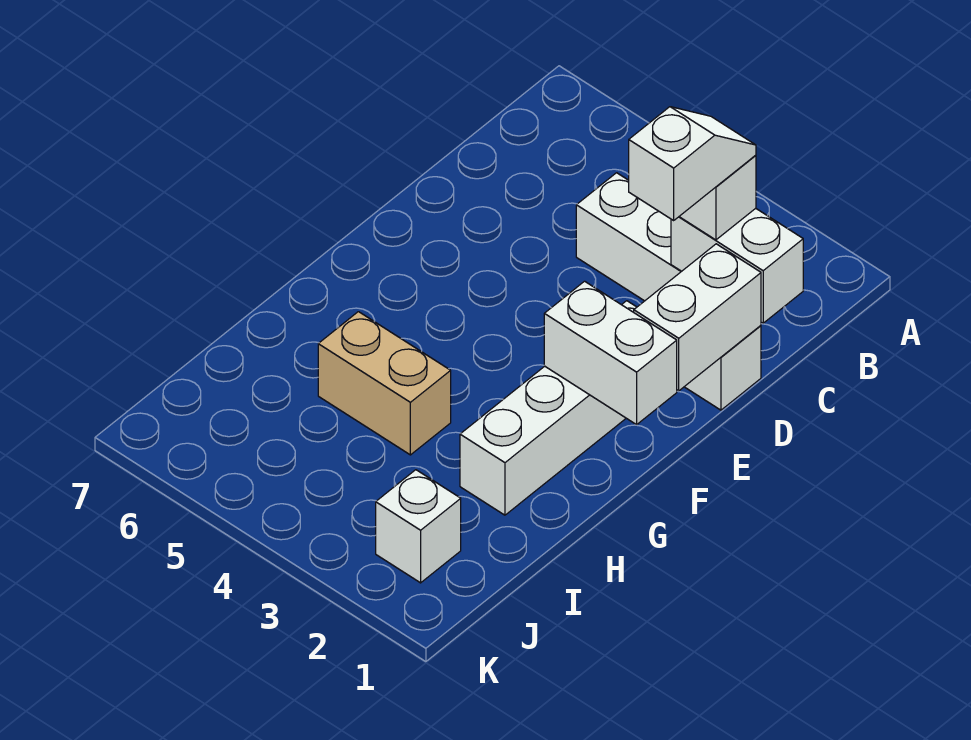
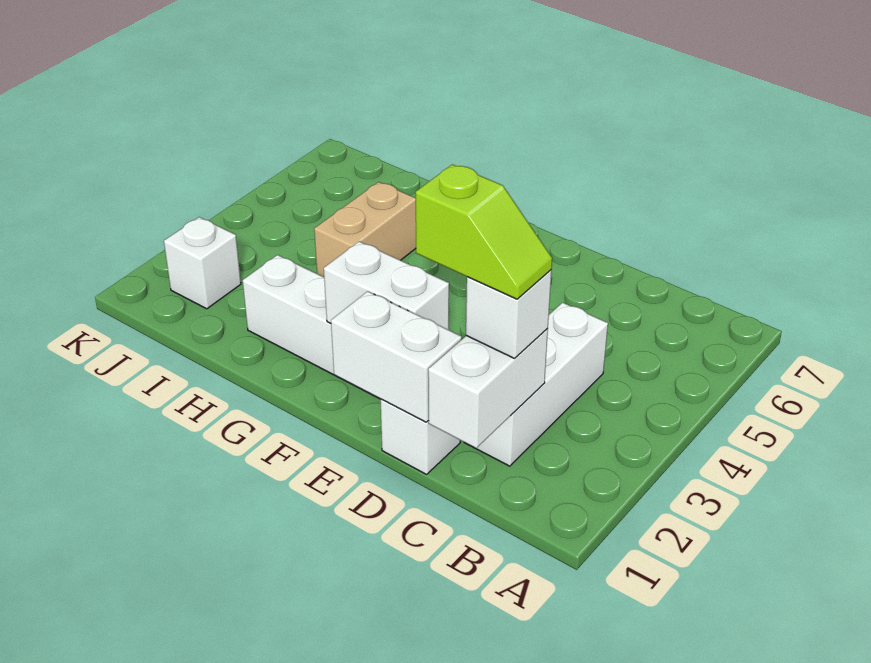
white 1x2 slope [629,107,756,220] -> lime 1x2 slope [416,164,552,299]
white 1x2 brick [544,281,677,425] -> white 1x2 brick turned to [324,241,449,330]

